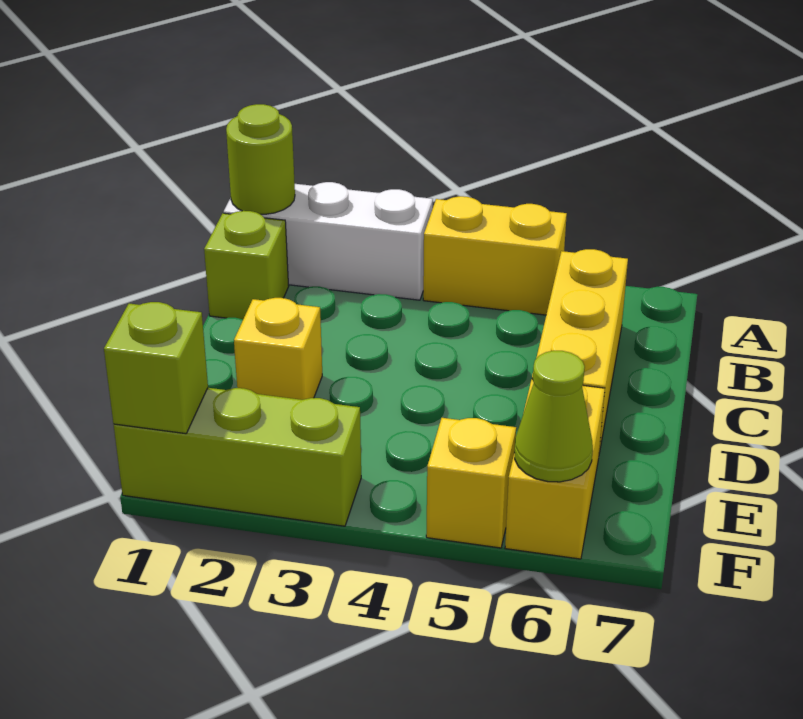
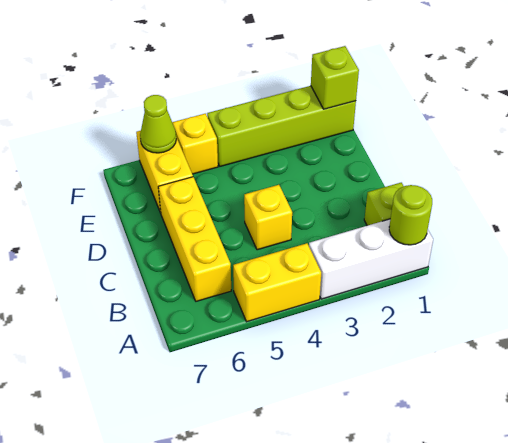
yellow 1x1 brick [234,298,322,400] -> yellow 1x1 brick moved to [244,185,292,250]
lime 1x3 brick [114,388,361,526] -> lime 1x4 brick [207,86,356,166]

